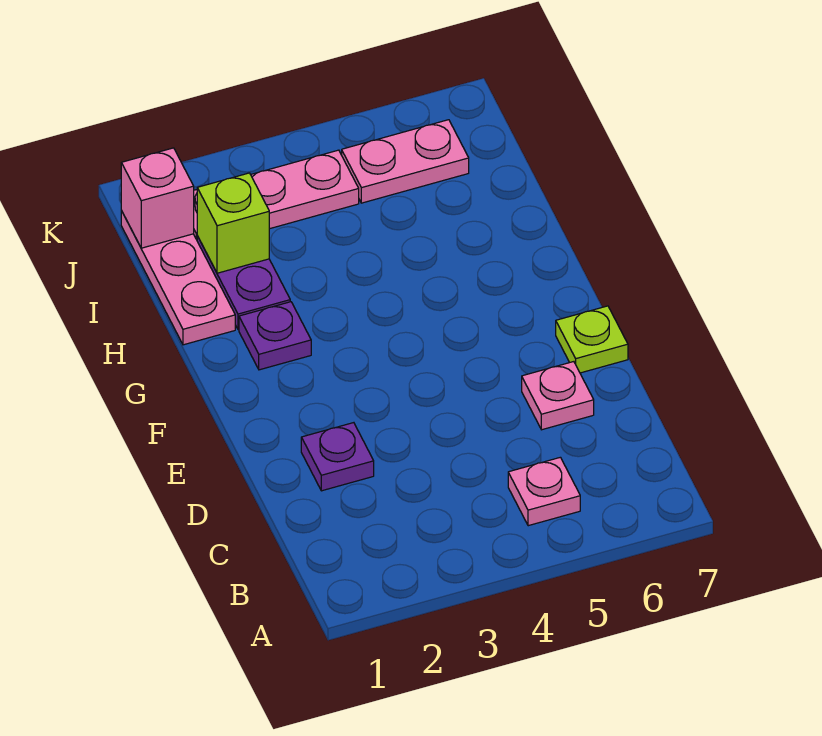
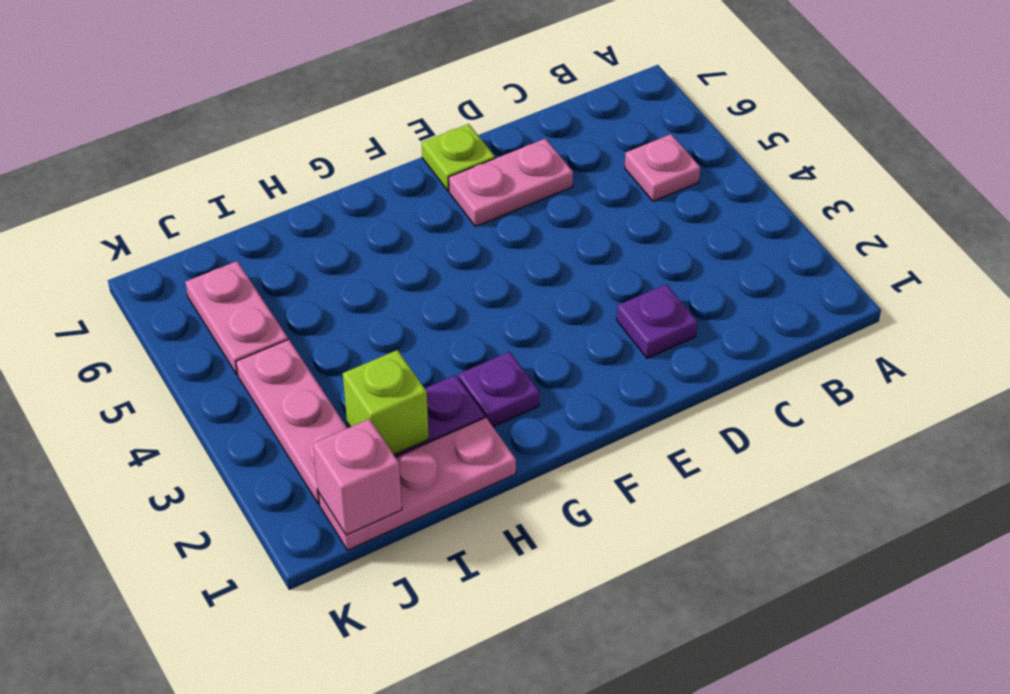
pink 1x1 plate [522,362,594,430] -> pink 1x2 plate [449,139,573,227]

